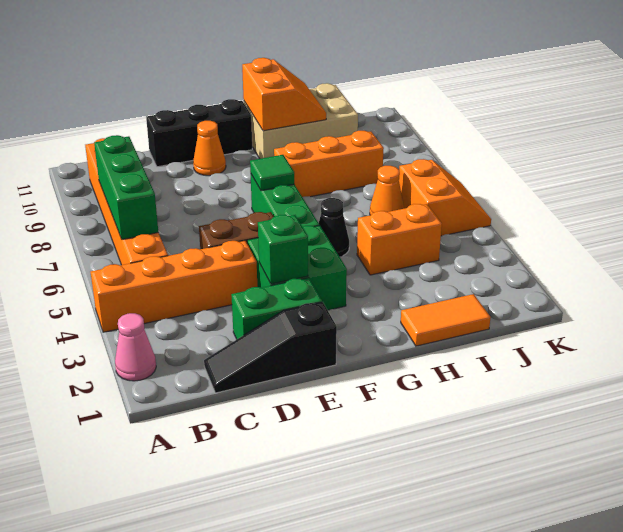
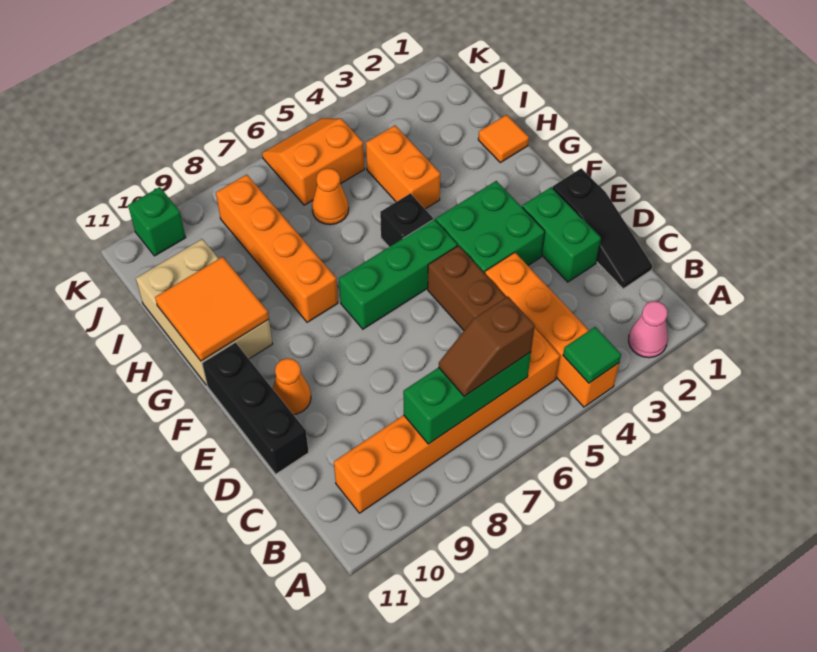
none -> brown 1x2 slope [439,297,535,396]
green 1x1 brick [258,215,308,284] -> green 1x1 brick moved to [128,187,186,256]
green 1x1 tile [250,155,294,191] -> green 1x1 tile moved to [563,327,621,383]
black 1x1 cone [319,198,349,257] -> black 1x1 brick [380,193,433,247]
orange 1x3 brick [274,131,384,197] -> orange 1x4 brick [216,174,338,322]
orange 2x2 slope [242,58,326,131] -> orange 2x2 tile [155,257,269,361]
orange 1x2 tile [401,294,491,346] -> orange 1x1 tile [478,115,529,163]

